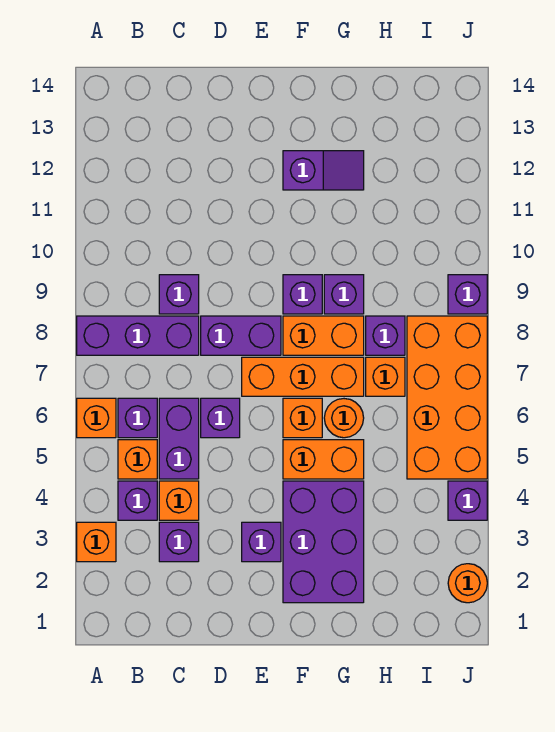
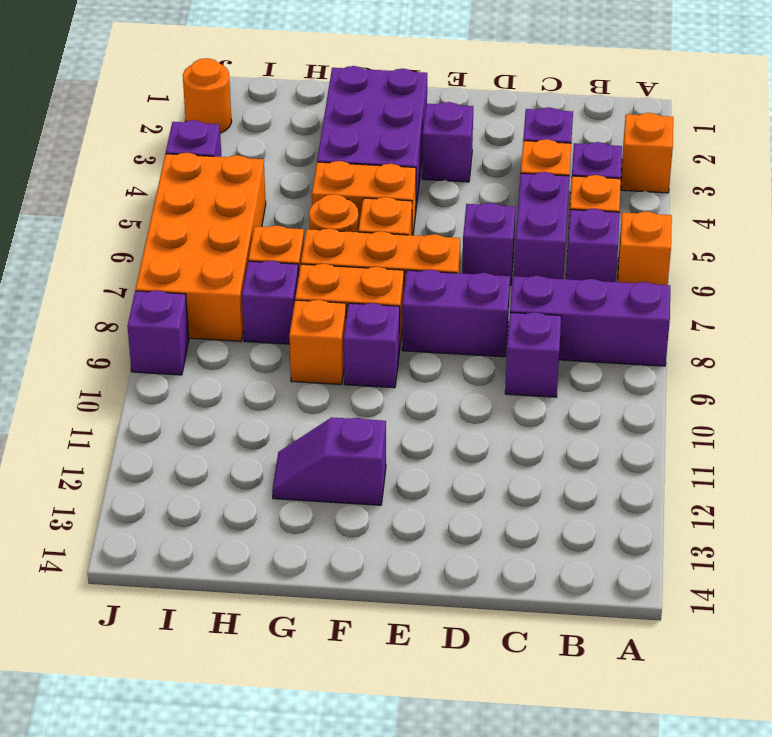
purple 1x1 brick [324,275,364,314] -> orange 1x1 brick [289,300,346,384]

